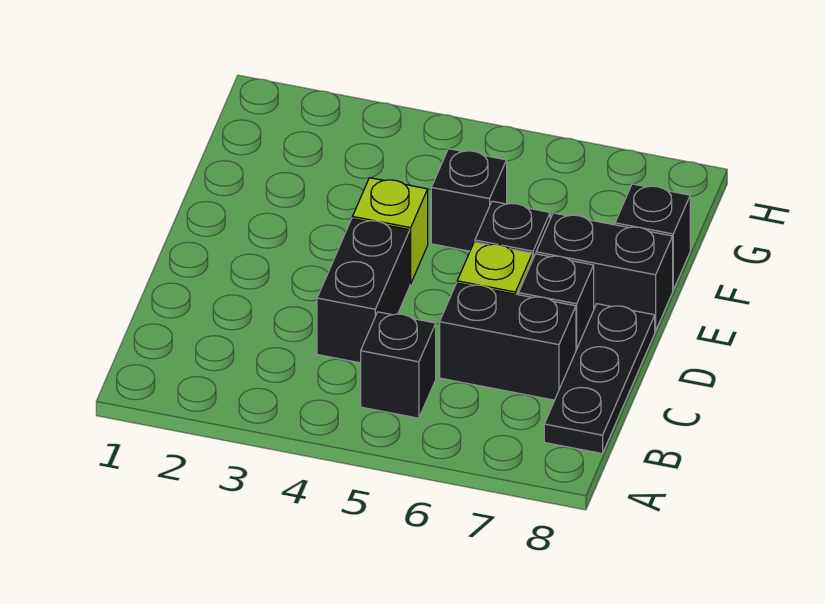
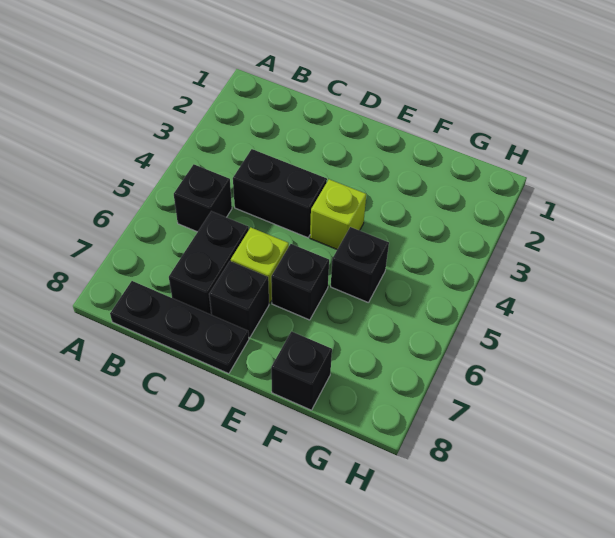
black 1x2 brick [536,213,673,331] -> none

